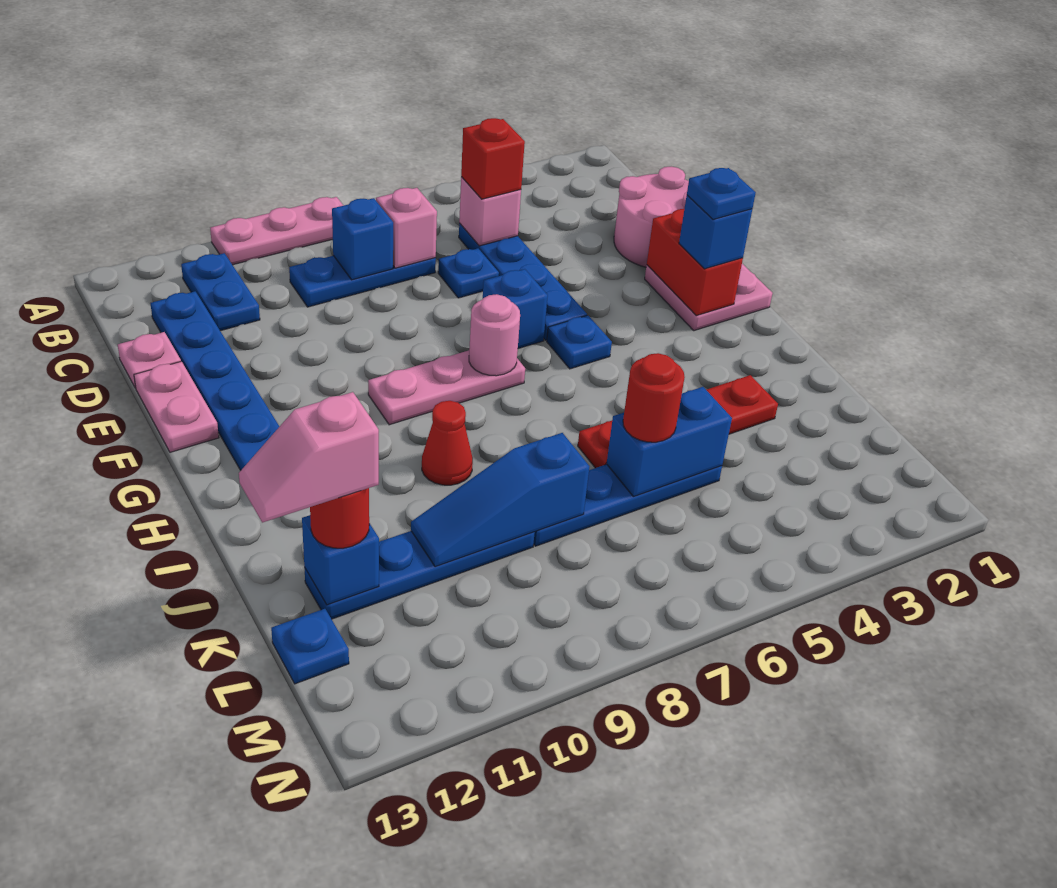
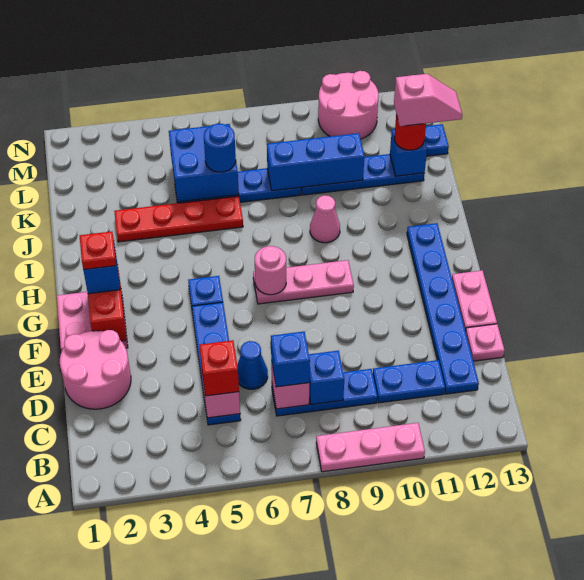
blue 1x2 plate [181,253,260,331] -> blue 1x2 plate turned to [373,360,445,403]
blue 1x1 plate [438,248,499,298] -> blue 1x1 cone [237,341,268,389]
blue 1x1 brick [483,269,548,349] -> blue 1x1 brick moved to [271,331,310,387]
blue 1x1 plate [687,168,756,220] -> red 1x1 plate [80,232,116,270]
red 1x1 cone [422,401,473,485] -> pink 1x1 cone [310,195,340,243]
blue 1x2 brick [607,387,732,497] -> blue 2x2 brick [169,124,239,202]
red 1x1 round brick [623,353,685,442] -> blue 1x1 round brick [204,123,236,172]
blue 1x3 slope [411,433,590,567] -> blue 1x3 brick [267,133,364,191]
none -> pink 2x2 round brick [318,71,379,139]

